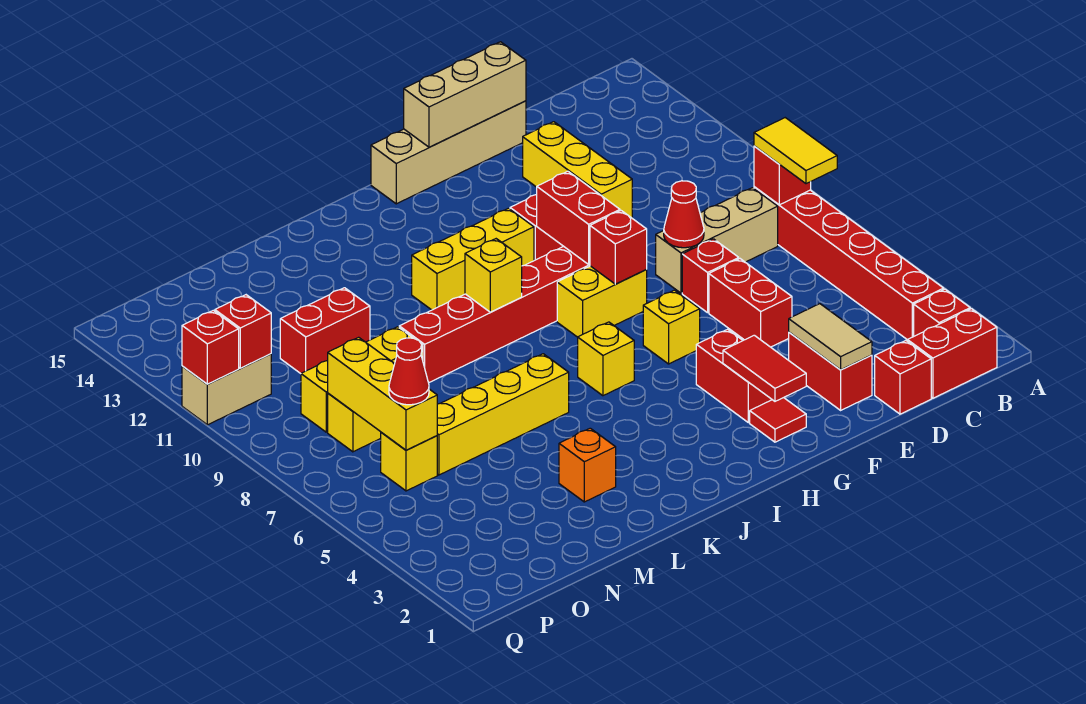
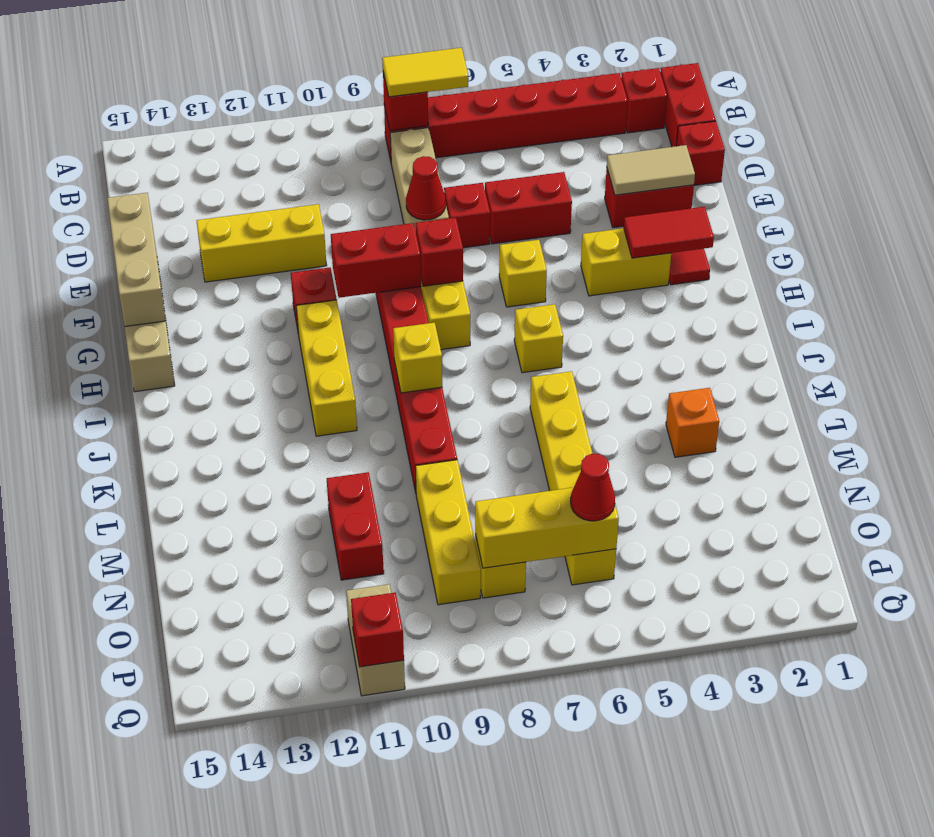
red 1x2 brick [696,329,772,423] -> yellow 1x2 brick [581,228,671,296]
red 1x1 brick [215,295,271,368] -> none

